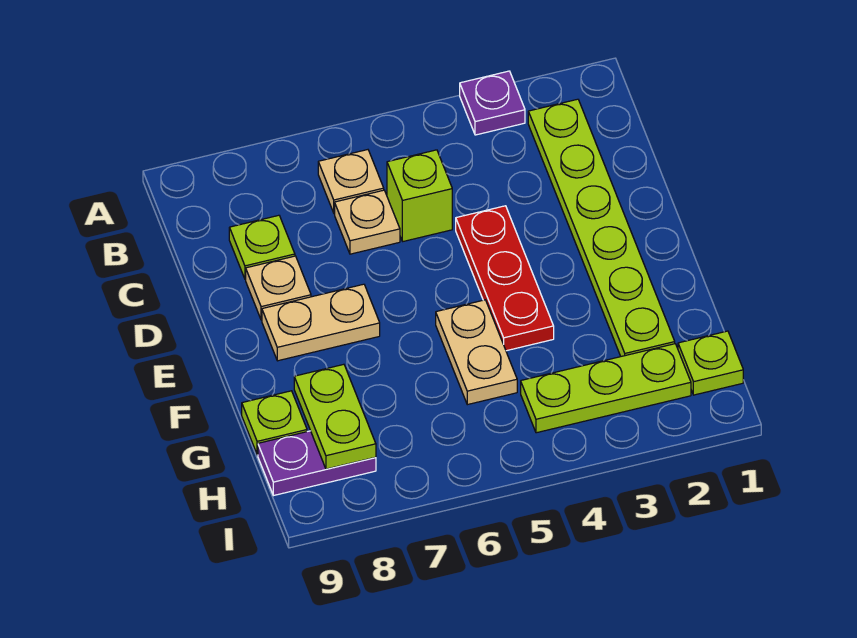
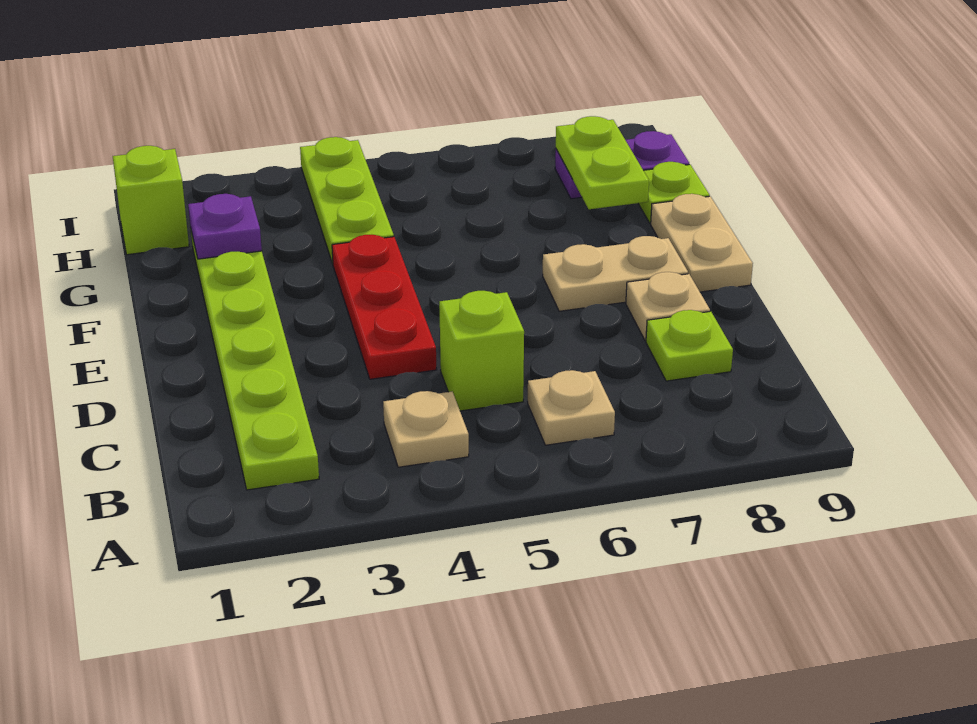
purple 1x1 plate [460,71,525,135] -> purple 1x1 plate moved to [188,194,262,259]
tan 1x1 plate [335,190,400,254] -> tan 1x1 plate moved to [383,391,469,467]
tan 1x2 plate [436,300,517,405] -> tan 1x2 plate moved to [651,194,753,292]
lime 1x1 plate [678,331,743,395] -> lime 1x1 brick [113,146,189,255]
lime 1x3 plate [521,344,691,433] -> lime 1x3 plate turned to [300,137,394,264]

